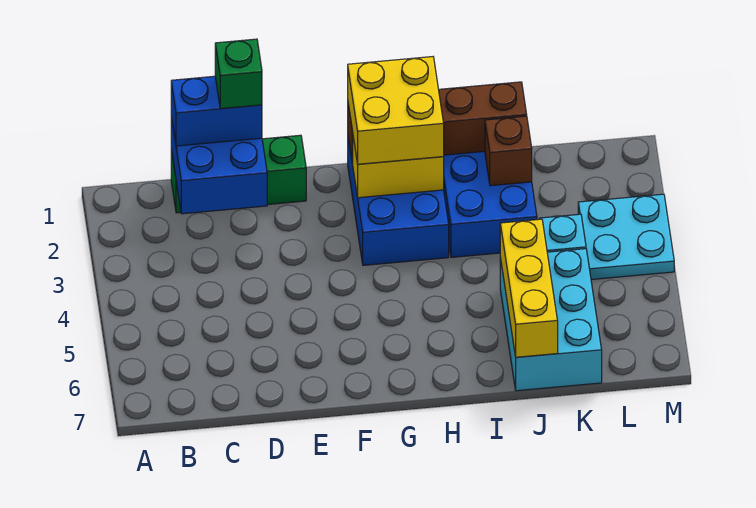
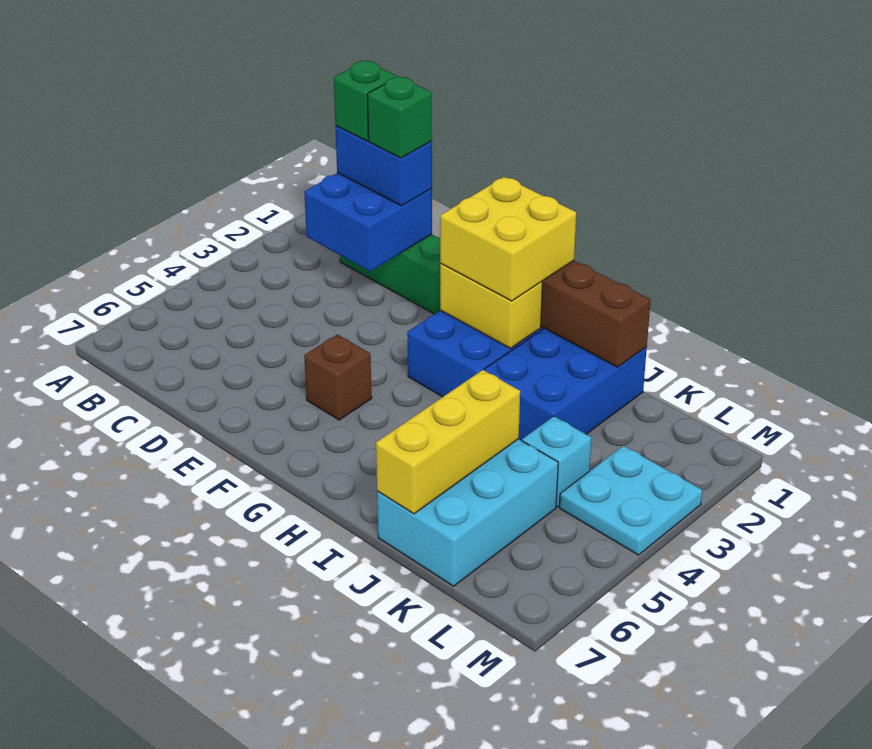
none -> green 1x1 brick [334,61,397,141]
brown 1x1 brick [485,116,532,186] -> brown 1x1 brick moved to [304,334,372,420]

